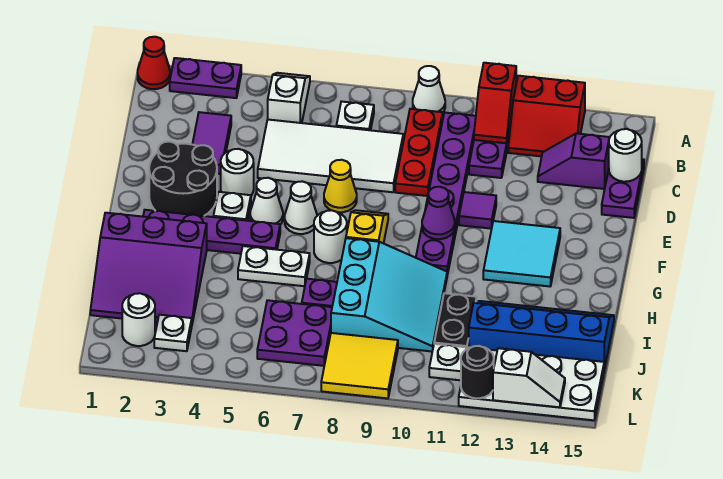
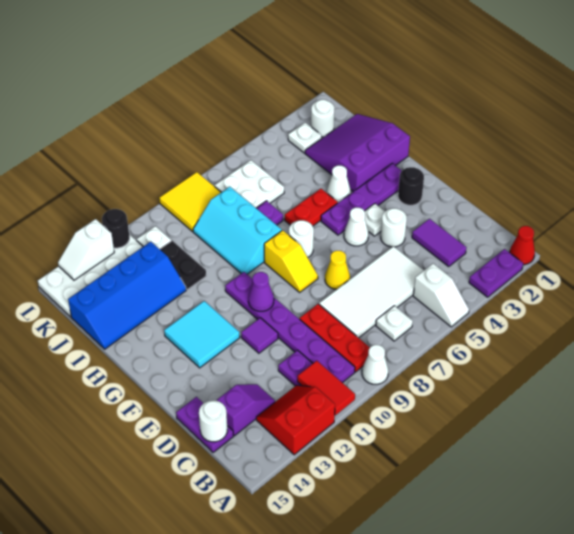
red 1x2 slope [474,63,516,143] -> red 1x2 tile [297,361,355,415]
black 2x2 round brick [149,142,217,216] -> black 1x1 round brick [398,167,424,205]
white 1x1 cone [285,181,317,234] -> white 1x1 cone moved to [327,165,351,203]
white 1x2 plate [238,246,310,286] -> red 1x2 plate [285,189,338,226]
cyan 3x3 slope [331,238,447,351] -> cyan 2x3 slope [193,187,282,274]
purple 2x2 plate [257,300,332,366] -> white 2x2 plate [214,160,284,208]

